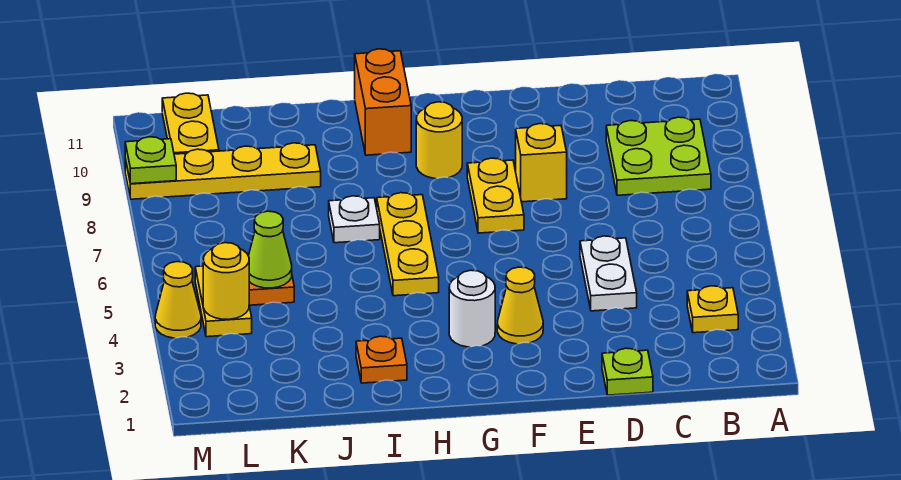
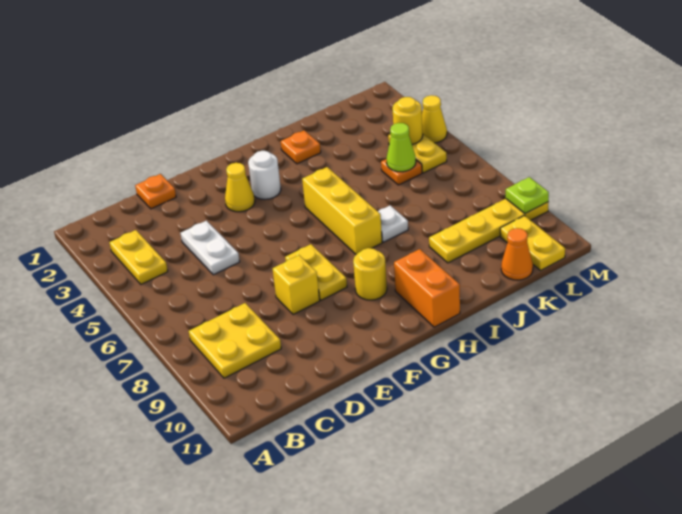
yellow 1x1 plate [687,286,738,333] -> yellow 1x2 plate [110,230,168,284]
lime 2x2 plate [606,117,711,195] -> yellow 2x2 plate [189,303,281,378]
lime 1x1 plate [602,348,653,395] -> orange 1x1 plate [135,174,176,209]
yellow 1x3 plate [377,193,439,296] -> yellow 1x3 brick [302,167,382,254]
none -> orange 1x1 cone [501,228,533,280]

